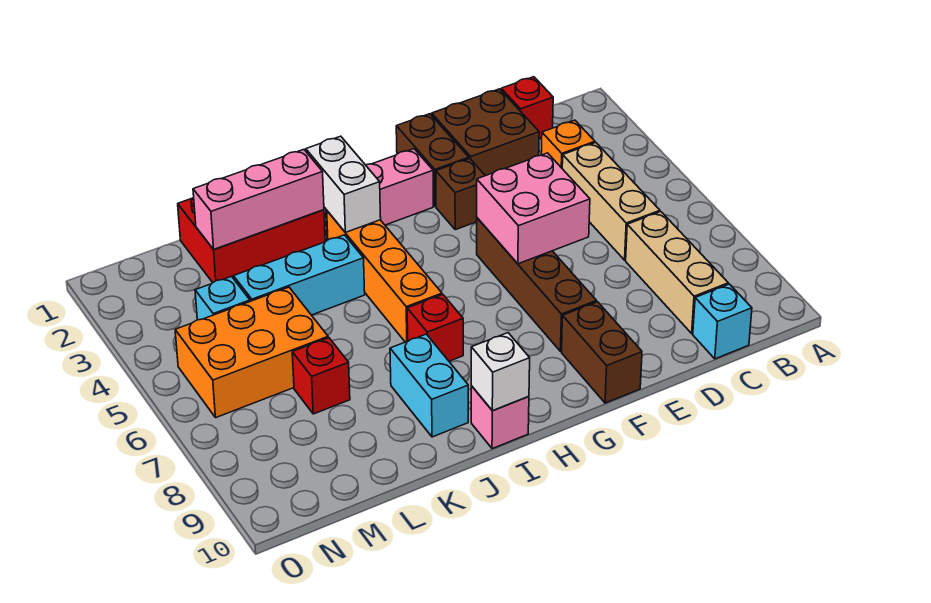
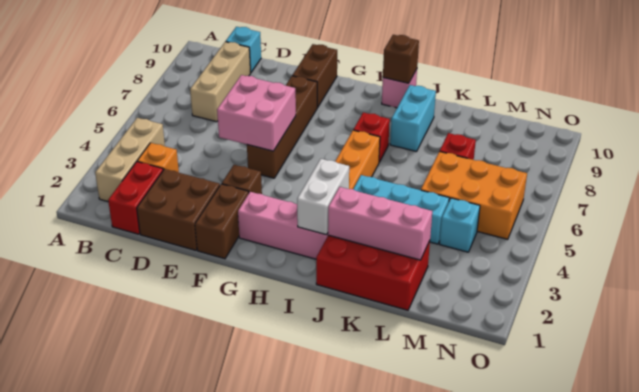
red 1x1 brick [501,77,553,139] -> red 1x2 brick [108,162,163,234]
tan 1x3 brick [562,143,660,260] -> tan 1x3 brick moved to [95,118,165,202]
white 1x1 brick [471,333,530,411] -> brown 1x1 brick [383,35,419,83]

